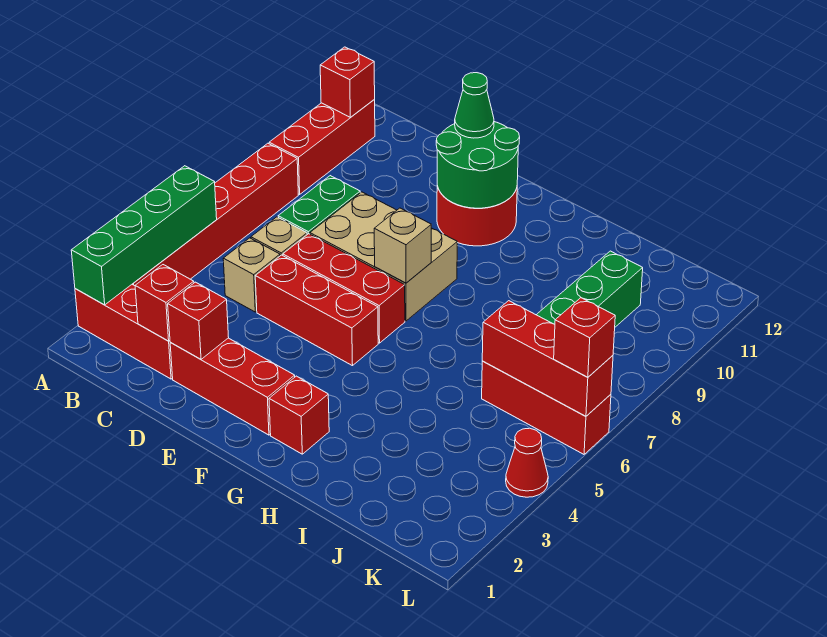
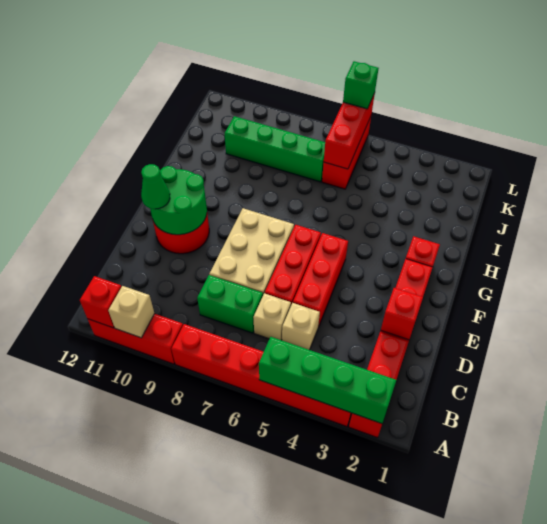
red 1x1 brick [135,265,194,341] -> none
tan 1x1 brick [374,208,431,283] -> tan 1x1 brick moved to [108,286,155,338]
red 1x1 cone [506,428,548,497] -> none
red 1x1 brick [554,298,615,377] -> green 1x1 brick [343,61,379,109]

